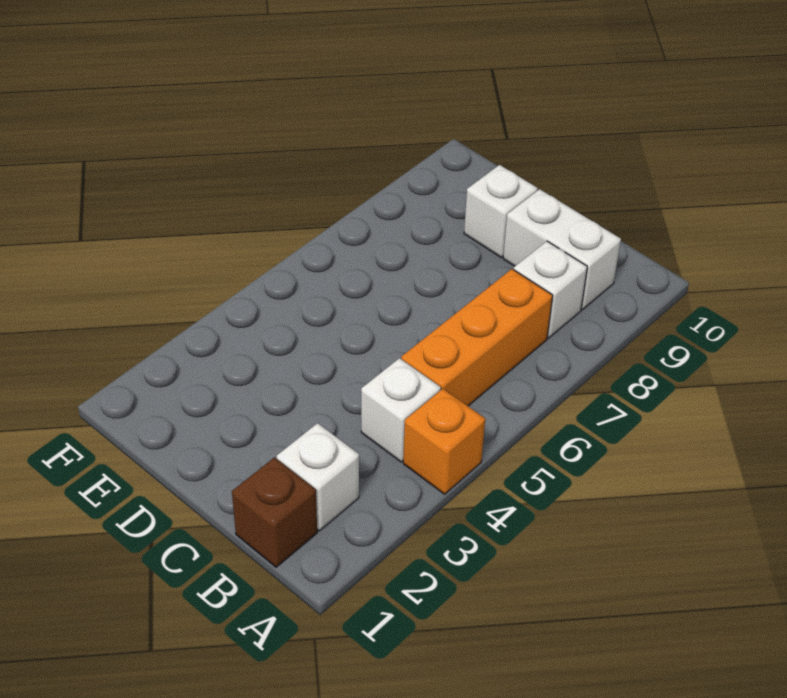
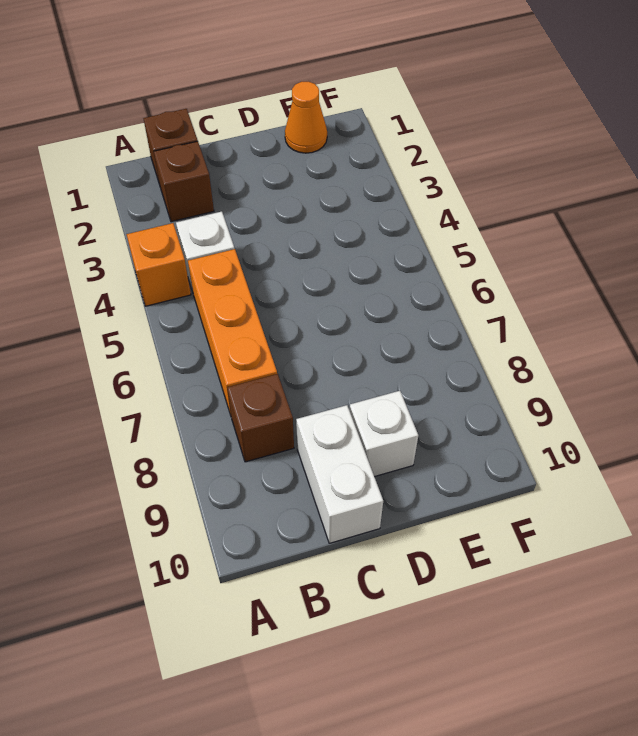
white 1x1 brick [277,423,359,531] -> brown 1x1 brick [154,141,214,222]
white 1x1 brick [513,241,587,338] -> brown 1x1 brick [227,374,294,462]
white 1x2 brick [503,189,621,310] -> white 1x2 brick turned to [296,405,383,543]
none -> orange 1x1 cone [285,82,327,153]

